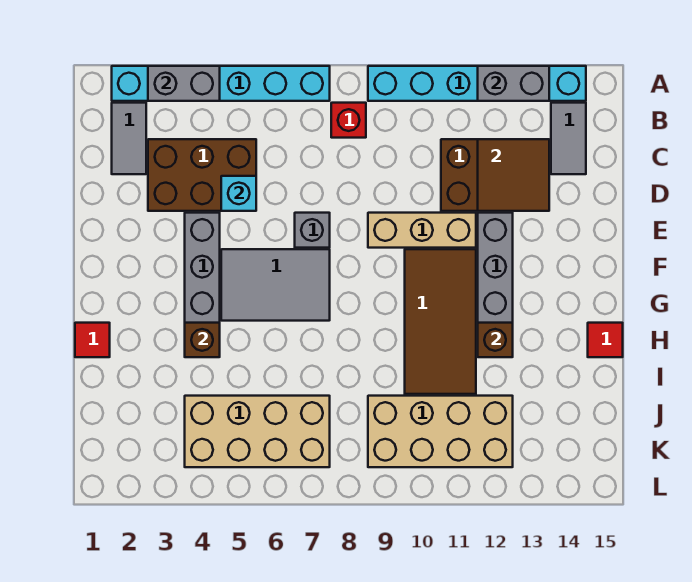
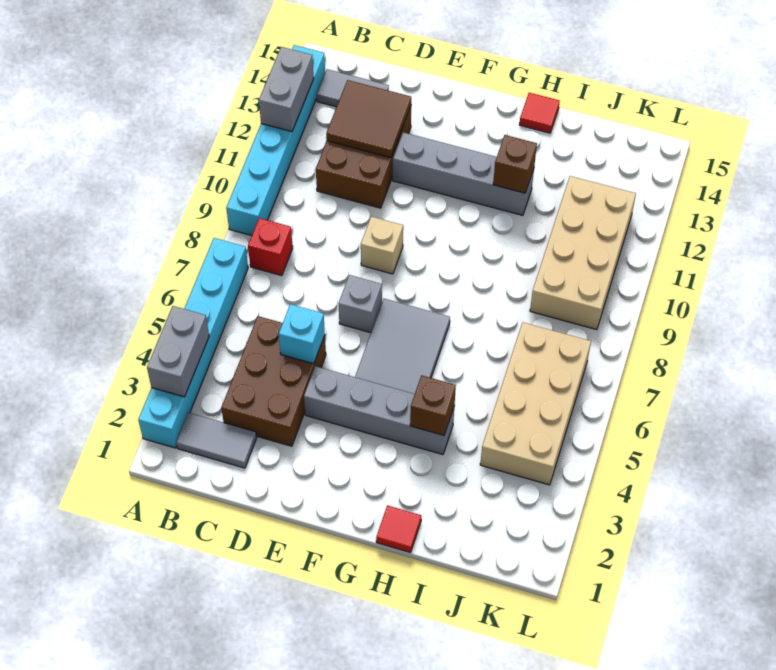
tan 1x3 brick [368,213,476,248] -> tan 1x1 brick [361,217,403,274]
brown 2x4 tile [405,249,476,394] -> none

